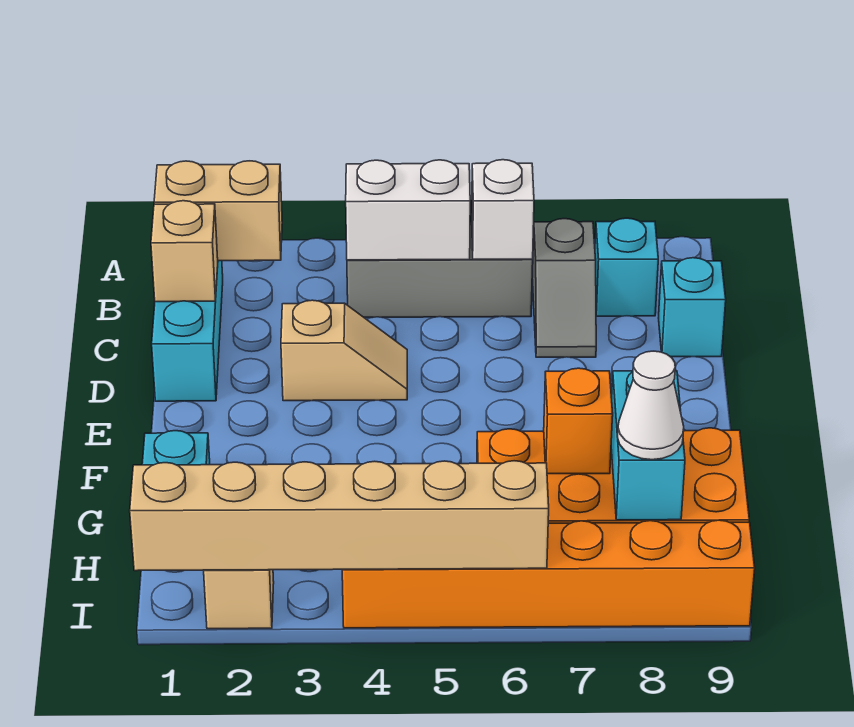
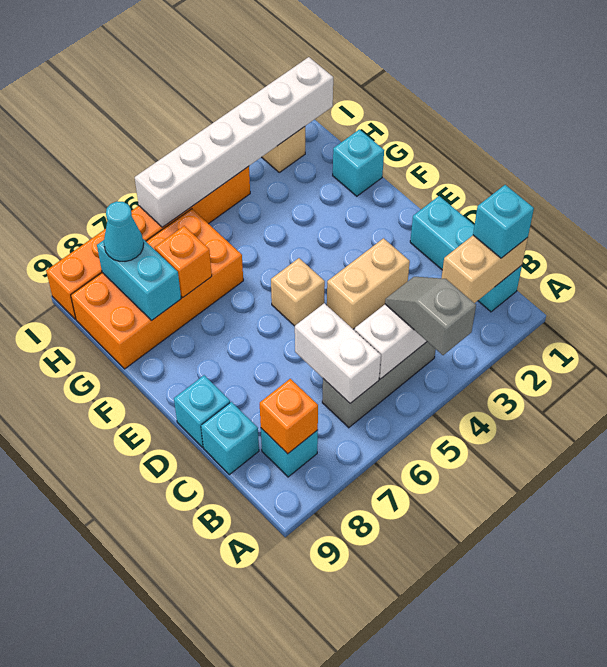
none -> cyan 1x1 brick [473,185,534,258]
white 1x1 brick [472,160,534,259] -> white 1x2 brick [295,303,381,403]
grey 1x2 slope [532,219,596,357] -> grey 1x2 slope moved to [385,277,476,355]
none -> orange 1x1 brick [260,379,318,454]
tan 1x1 brick [151,201,218,302] -> tan 1x1 brick moved to [271,258,325,326]
tan 1x2 slope [281,300,407,401] -> tan 1x2 brick [327,238,410,329]
none -> cyan 1x1 brick [174,375,230,447]
white 1x1 cone [618,351,684,460] -> cyan 1x1 cone [104,201,144,261]
tan 1x6 brick [130,461,549,571] -> white 1x6 brick [135,57,333,227]

